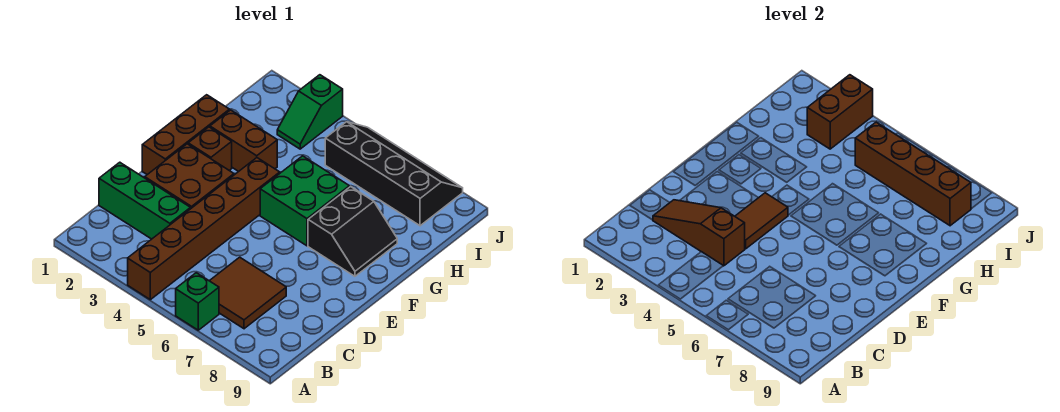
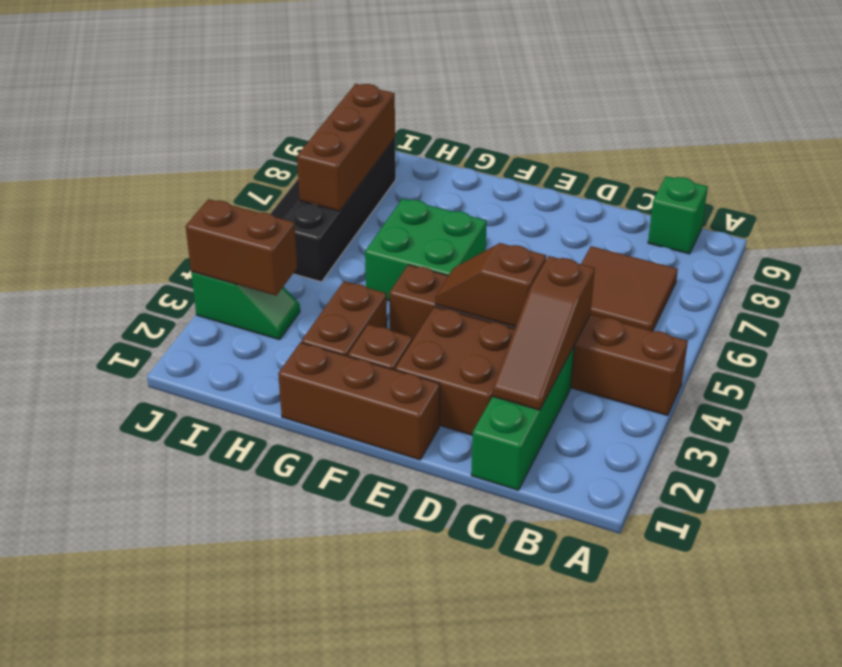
green 1x1 brick [176,273,219,330] -> green 1x1 brick moved to [648,176,708,254]
brown 1x2 tile [735,193,788,249] -> brown 1x2 slope [435,243,546,327]
black 2x2 slope [308,187,397,276] -> none
brown 1x4 brick [855,122,971,226] -> brown 1x3 brick [297,84,395,211]

